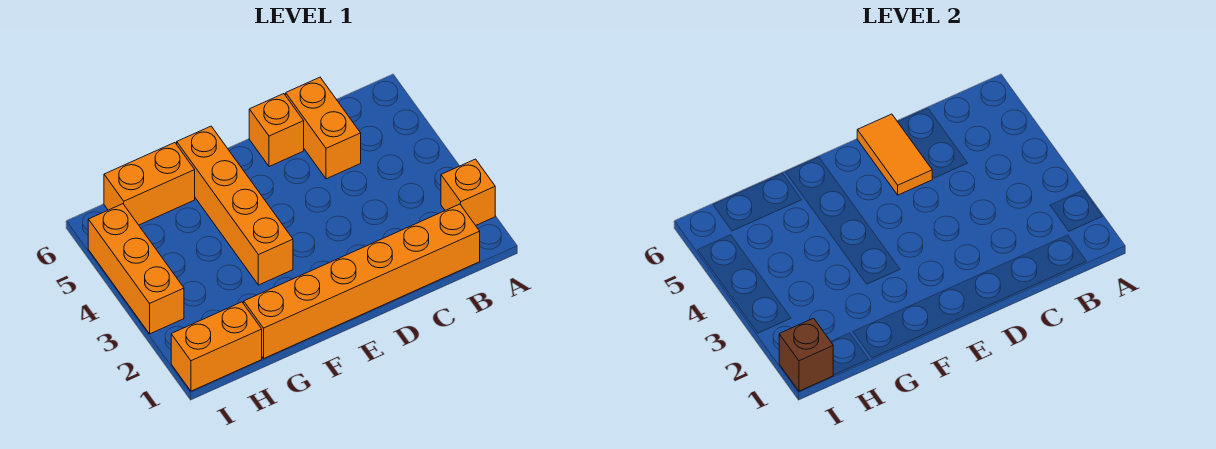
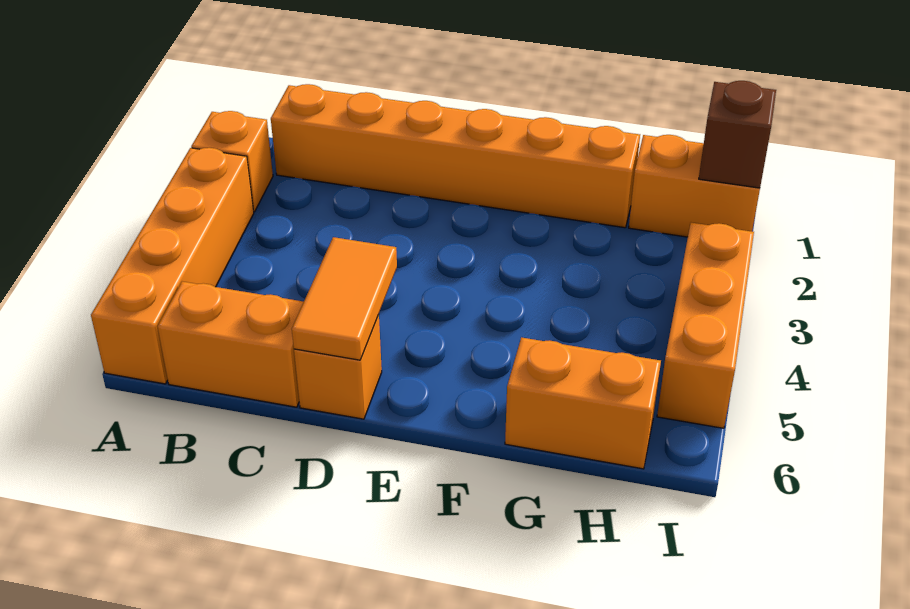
orange 1x2 brick [286,77,361,179] -> orange 1x2 brick turned to [157,281,304,407]
orange 1x4 brick [177,126,293,285] -> orange 1x4 brick moved to [91,148,254,384]

